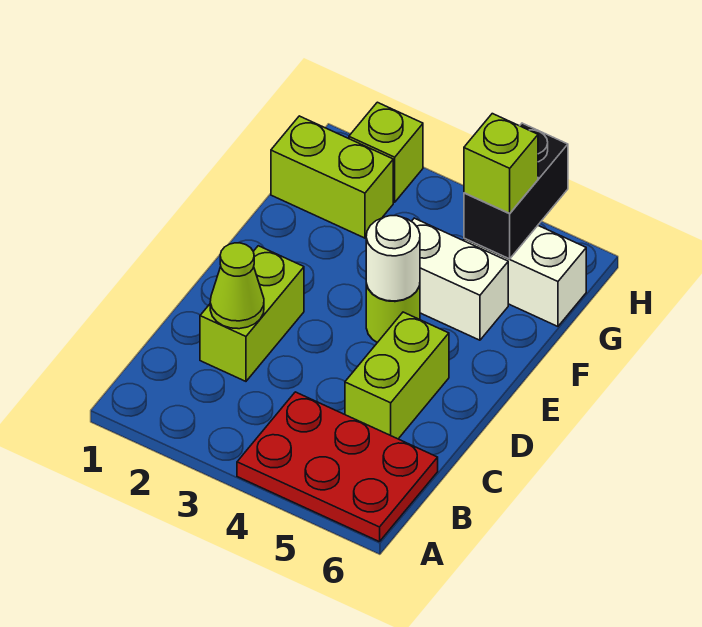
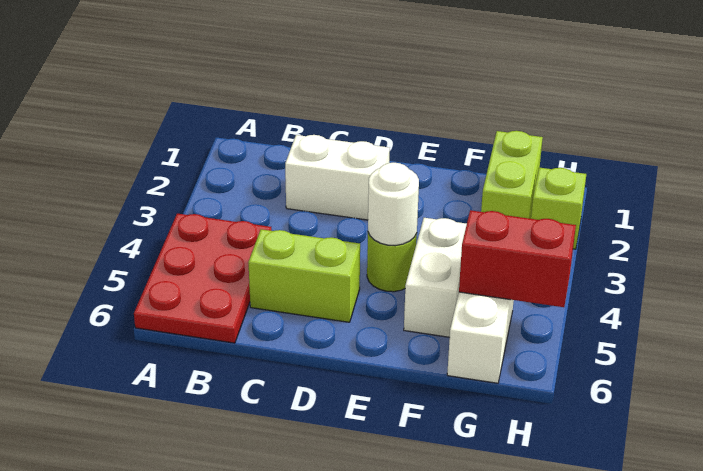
lime 1x2 brick [200,246,304,381] -> white 1x2 brick [285,135,390,220]
lime 1x1 cone [210,243,264,329] -> none
black 1x2 brick [464,123,568,259] -> red 1x2 brick [459,210,576,307]
lime 1x1 brick [464,114,538,213] -> none

